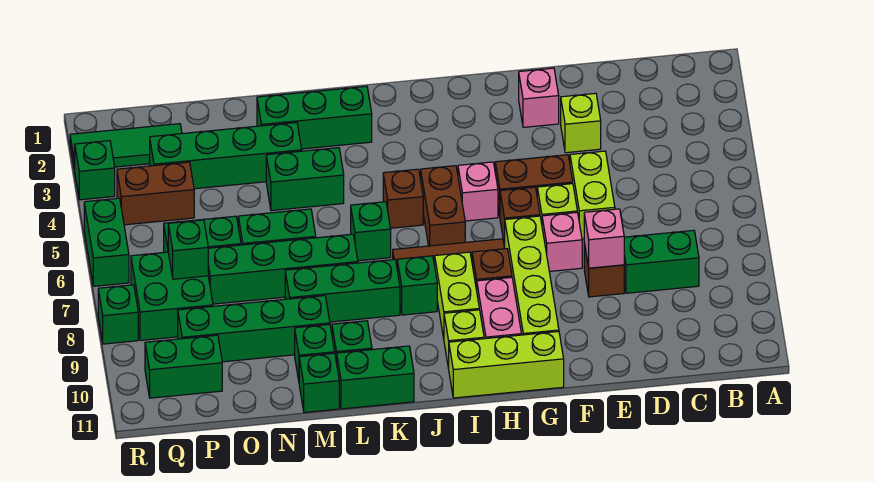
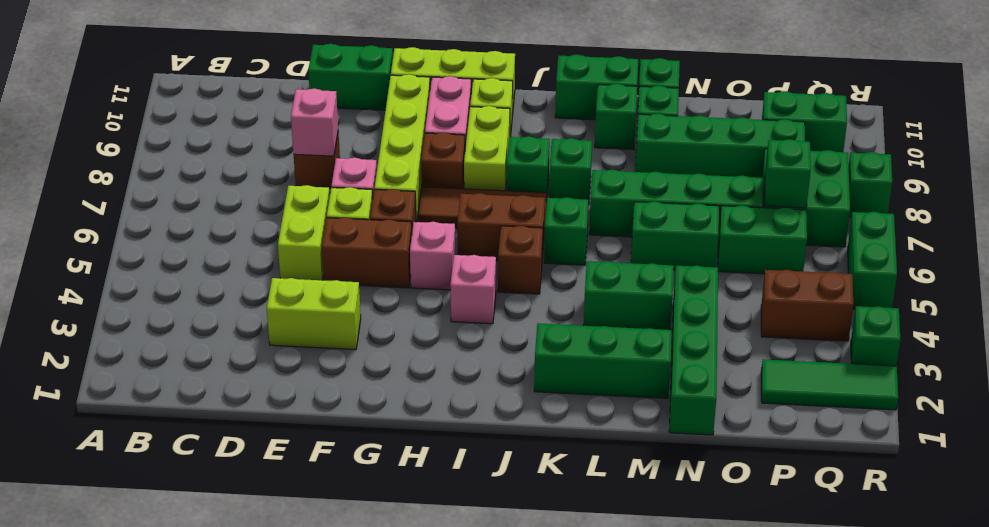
green 1x2 brick [624,230,699,293] -> green 1x2 brick moved to [308,44,393,110]
lime 1x1 brick [561,93,601,153] -> lime 1x2 brick [267,278,361,350]
pink 1x1 brick [519,68,559,127] -> pink 1x1 brick moved to [450,255,496,324]
brown 1x2 brick [421,166,465,246] -> brown 1x2 brick turned to [457,193,545,261]
green 1x3 brick [285,259,400,322] -> green 1x1 brick [549,138,592,205]
green 1x4 brick [150,122,302,189] -> green 1x4 brick turned to [669,265,718,435]

